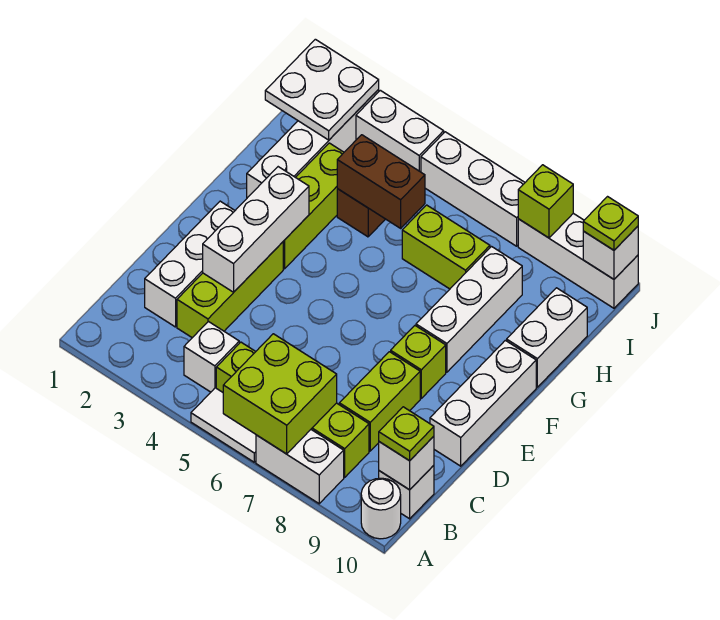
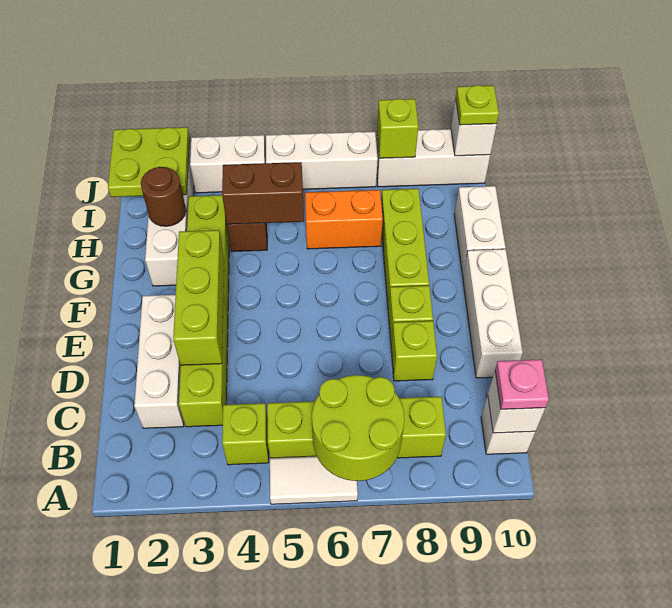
lime 2x2 brick [223,334,337,454] -> lime 2x2 round brick [312,375,404,481]
white 1x2 brick [256,430,344,504] -> none
white 1x1 round brick [361,478,401,539] -> none
white 1x1 brick [184,322,239,392] -> lime 1x1 brick [222,403,269,465]
lime 1x1 plate [379,407,434,461] -> pink 1x1 plate [495,359,549,409]
lime 1x2 brick [339,352,420,451] -> lime 1x1 brick [391,321,437,381]
white 1x3 brick [203,167,309,292] -> lime 1x3 brick [173,230,224,365]
white 1x3 brick [416,247,522,372] -> lime 1x3 brick [381,189,429,308]
none -> brown 1x1 round brick [141,167,186,226]
lime 1x2 brick [402,205,490,289] -> orange 1x2 brick [305,190,383,249]
white 2x2 plate [265,39,379,140] -> lime 2x2 plate [108,127,190,197]

